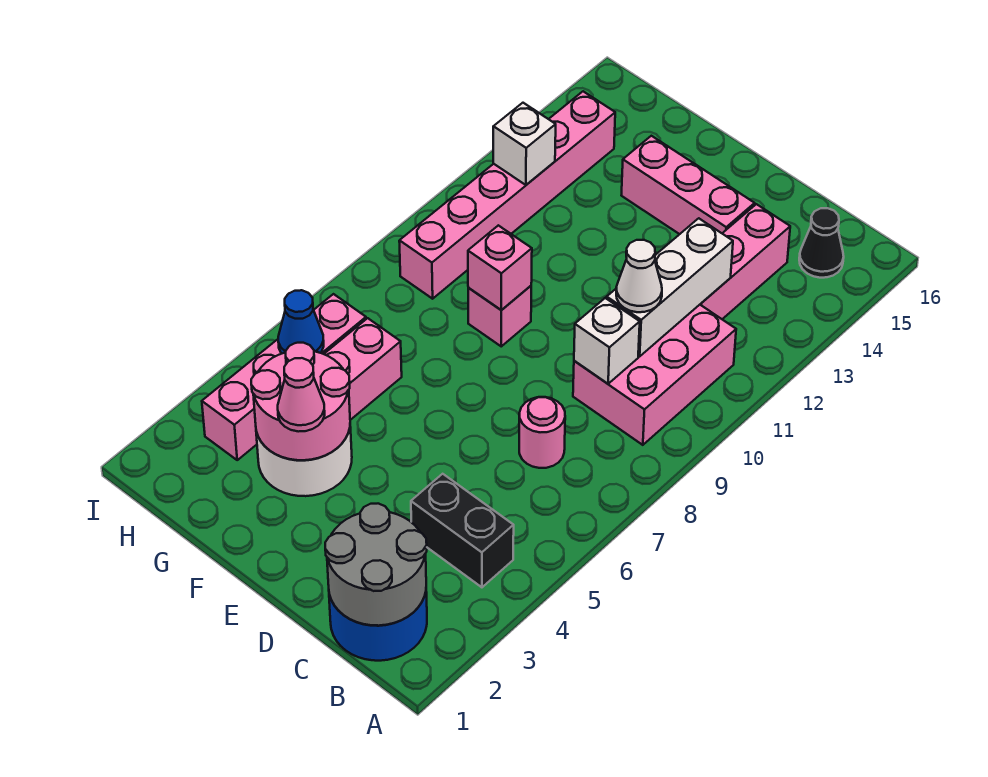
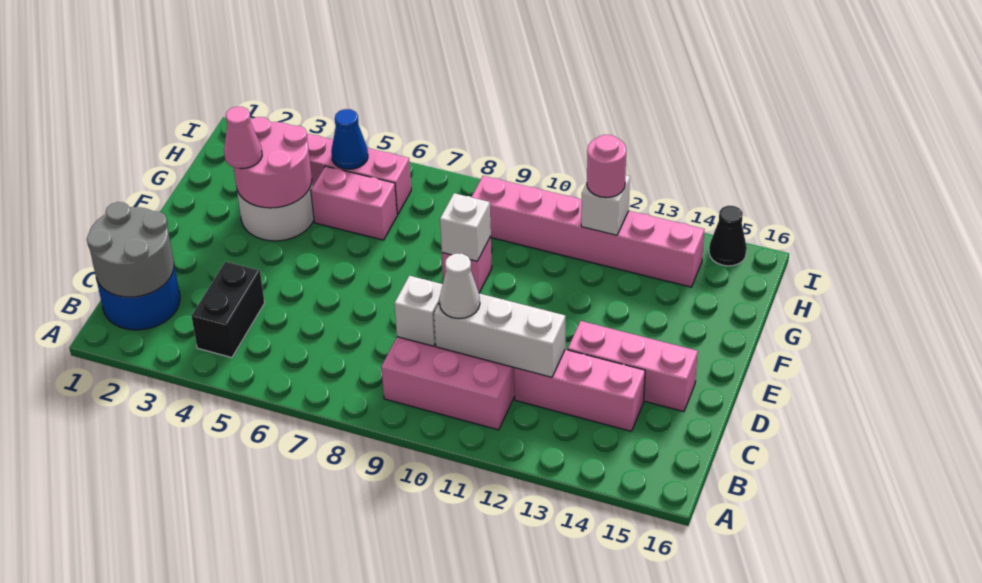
black 1x1 cone [799,208,844,278] -> black 1x1 cone moved to [709,206,747,266]
pink 1x1 round brick [519,397,565,468] -> pink 1x1 round brick moved to [587,135,626,198]
pink 1x3 brick [621,136,755,234] -> pink 1x3 brick turned to [568,321,698,412]
pink 1x1 brick [468,225,532,310] -> white 1x1 brick [440,193,491,261]

